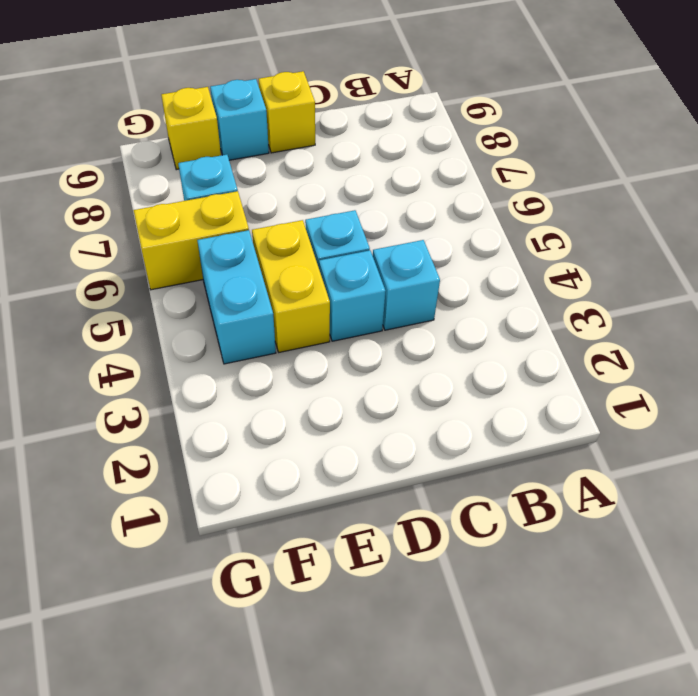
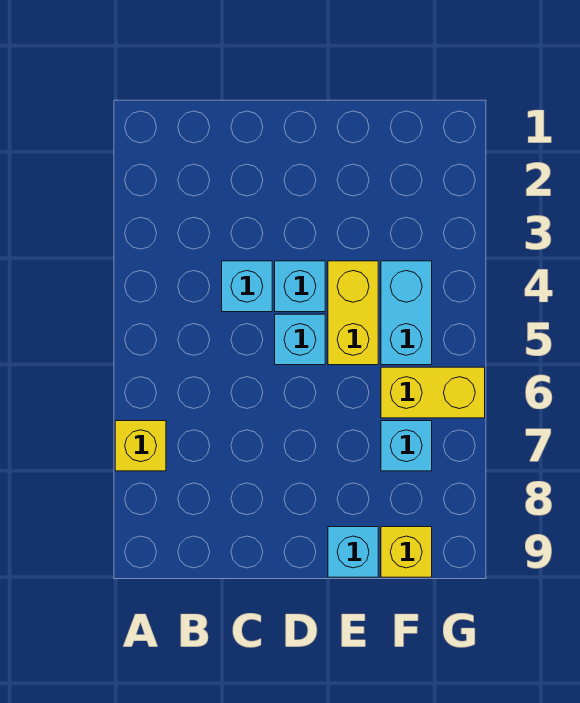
yellow 1x1 brick [259,71,315,153] -> yellow 1x1 brick moved to [115,421,166,471]

